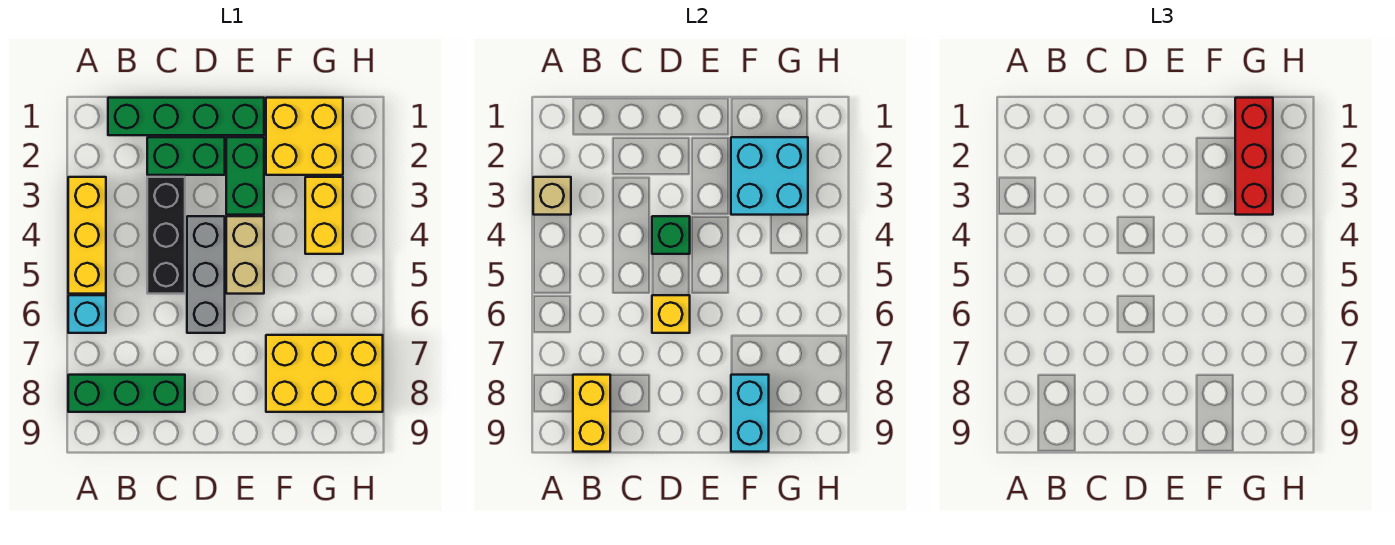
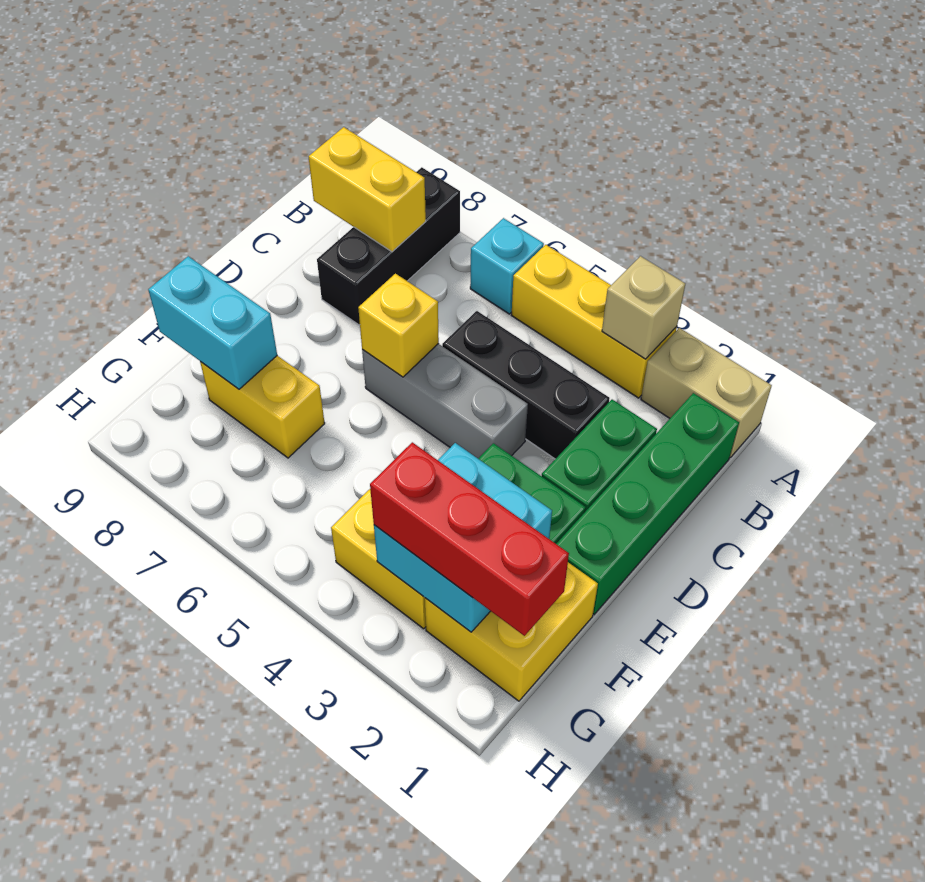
green 1x3 brick [68,375,185,412] -> black 1x3 brick [317,167,460,325]
green 1x1 brick [652,216,690,254] -> none
tan 1x2 brick [226,216,264,294] -> tan 1x2 brick moved to [641,328,772,458]
yellow 2x3 brick [266,335,383,412] -> yellow 1x2 brick [200,356,325,458]

